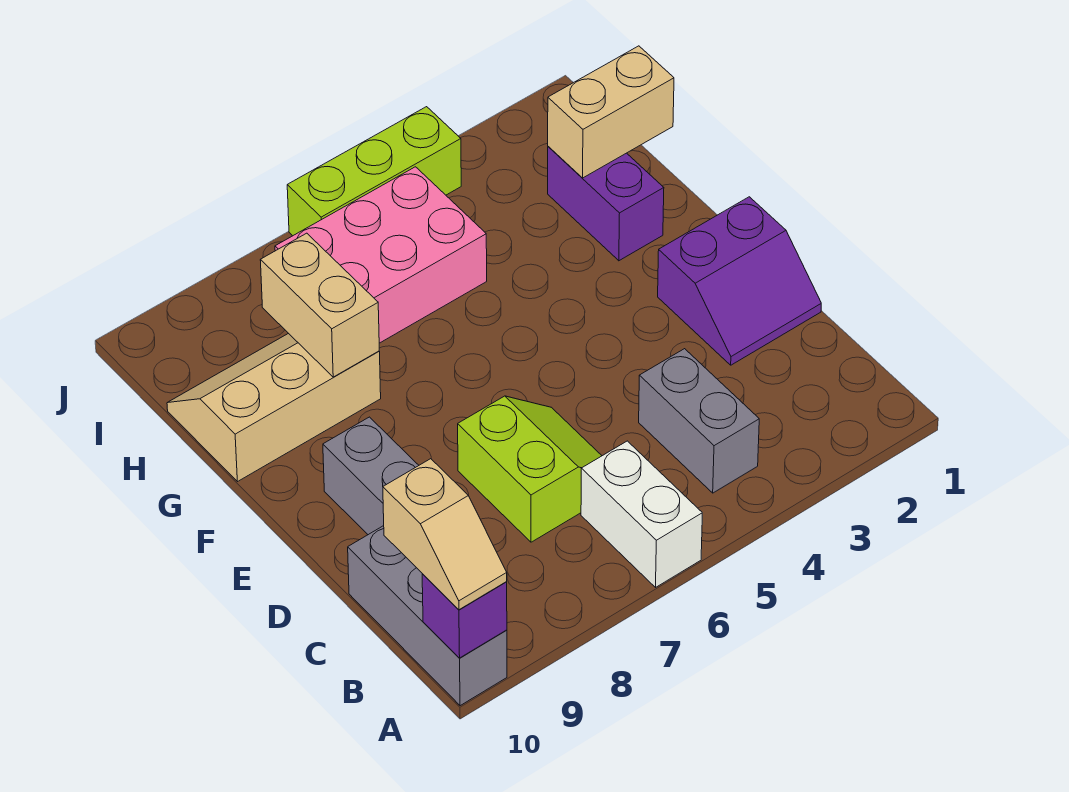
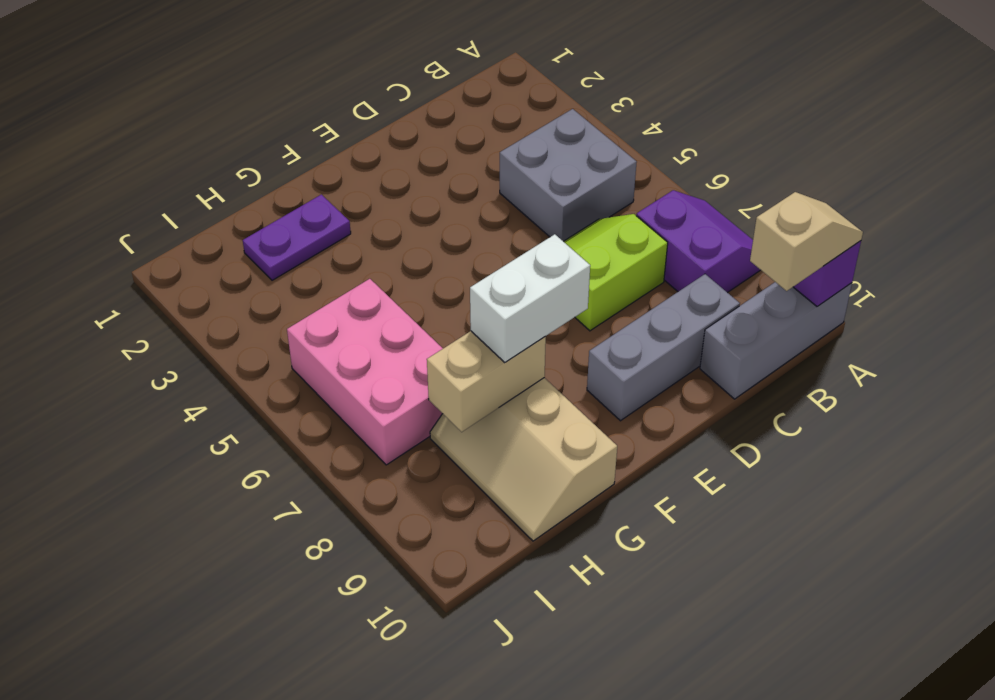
white 1x2 brick [581,441,702,587] -> white 1x2 brick moved to [470,234,590,362]
grey 1x2 brick [639,349,759,493] -> grey 2x2 brick [500,109,637,241]
purple 2x2 slope [658,197,821,365] -> purple 2x2 slope moved to [636,190,760,293]
purple 1x2 brick [548,147,664,261] -> purple 1x2 plate [243,195,351,280]
tan 1x2 brick [548,46,674,178] -> none
lime 1x3 brick [287,107,461,236] -> none

